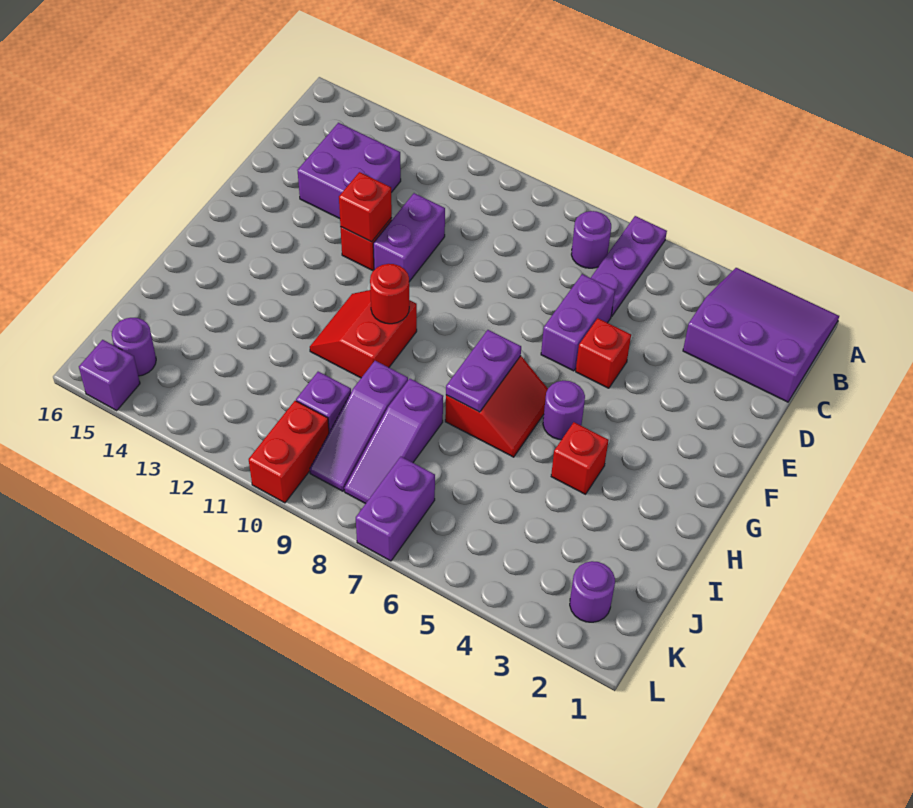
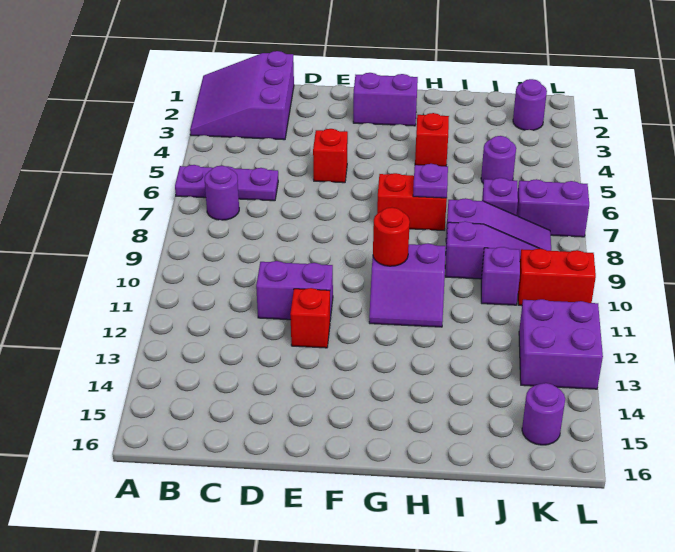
purple 2x2 brick [297,123,401,219] -> purple 2x2 brick moved to [519,299,603,389]
purple 1x2 brick [541,274,615,371] -> purple 1x2 brick moved to [353,73,418,126]
red 1x1 brick [339,172,392,242] -> none
purple 1x1 round brick [543,381,585,440] -> purple 1x1 round brick moved to [481,136,516,184]
purple 1x2 plate [446,330,521,412] -> purple 1x1 plate [413,164,448,198]
red 2x2 slope [310,290,417,378] -> purple 2x2 slope [369,243,446,327]
purple 1x1 brick [79,340,140,410] -> purple 1x1 brick moved to [482,178,518,215]

